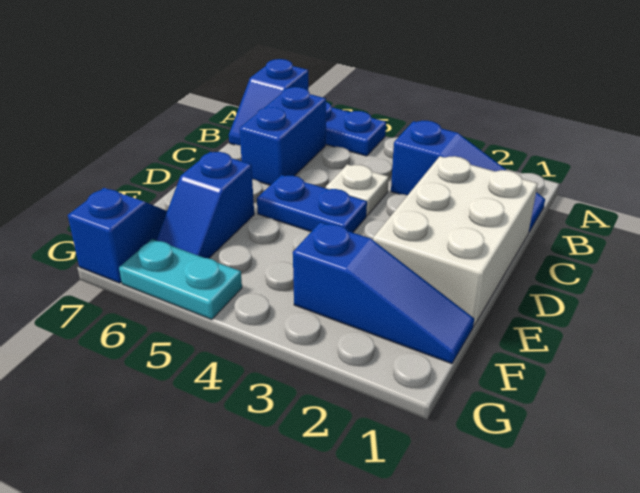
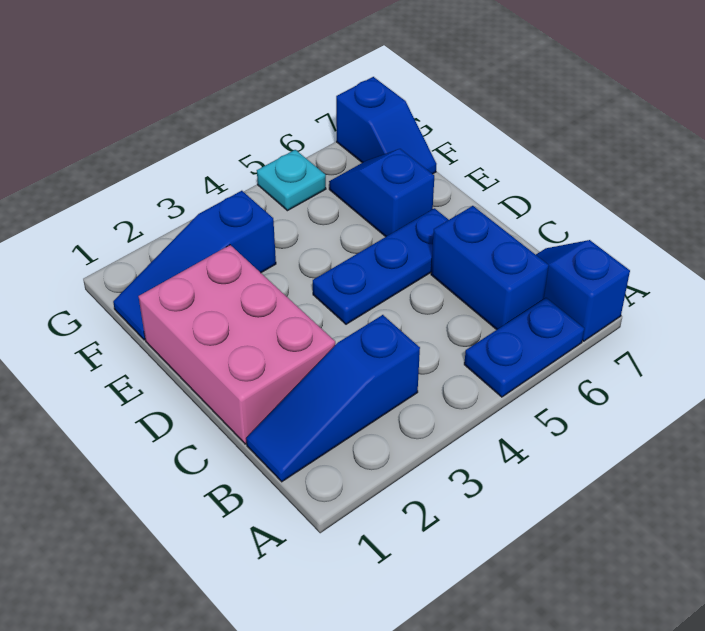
white 2x3 brick [373,156,538,326] -> pink 2x3 brick [138,245,335,444]
white 1x1 plate [326,164,389,216] -> none
blue 1x2 plate [257,175,367,233] -> blue 1x3 plate [313,208,449,324]
cyan 1x2 plate [119,239,242,320] -> cyan 1x1 plate [257,150,326,211]

